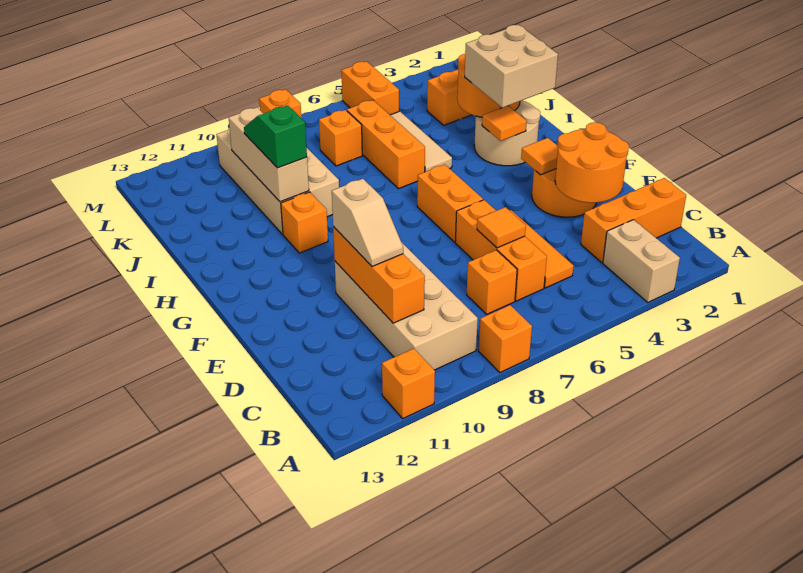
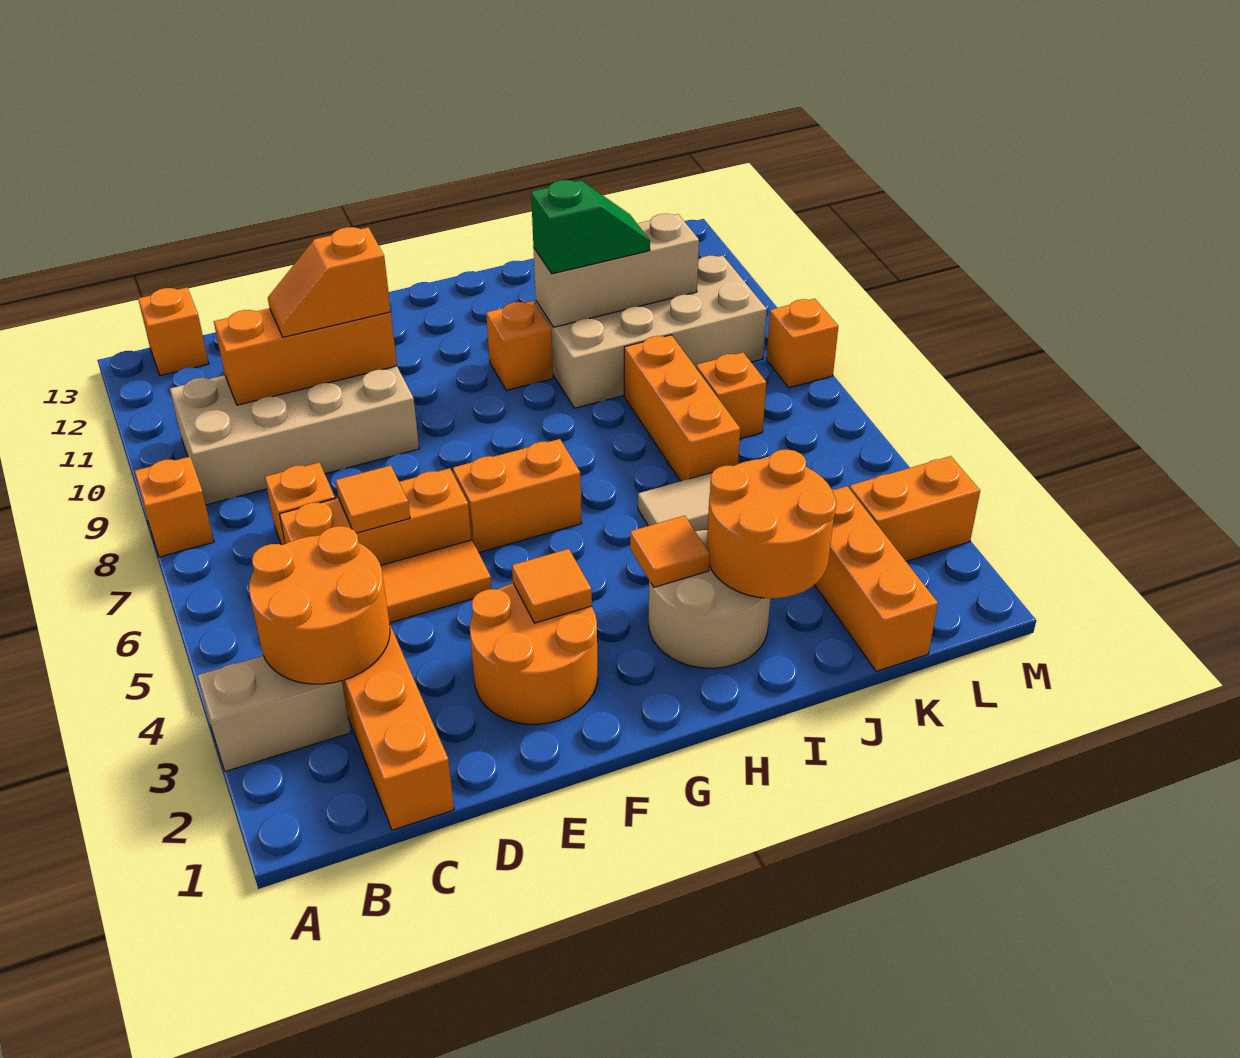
orange 1x1 brick [382,349,435,418] -> orange 1x1 brick moved to [138,287,209,376]
orange 2x2 round brick [555,122,629,203] -> orange 2x2 round brick moved to [249,526,390,684]
tan 1x2 slope [332,179,403,266] -> orange 1x2 slope [268,227,391,337]
tan 2x2 brick [465,25,558,108] -> none
orange 1x3 brick [347,100,425,189] -> orange 1x3 brick turned to [624,335,740,481]
orange 1x2 brick [341,61,399,115] -> orange 1x2 brick moved to [850,456,980,561]

